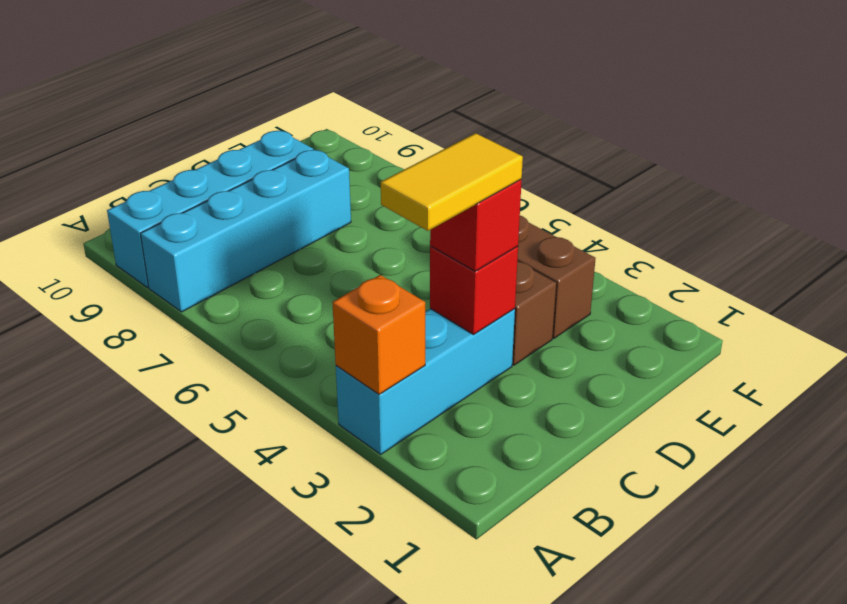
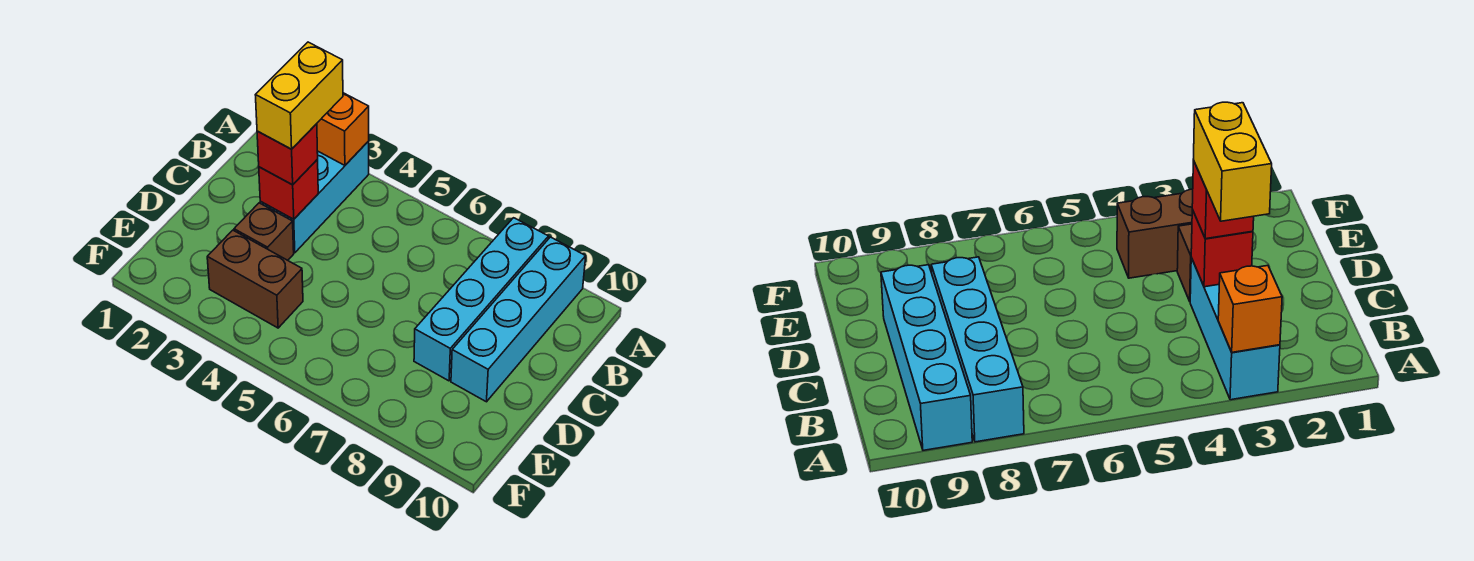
yellow 1x2 tile [381,133,523,231] -> yellow 1x2 brick [256,42,343,149]

